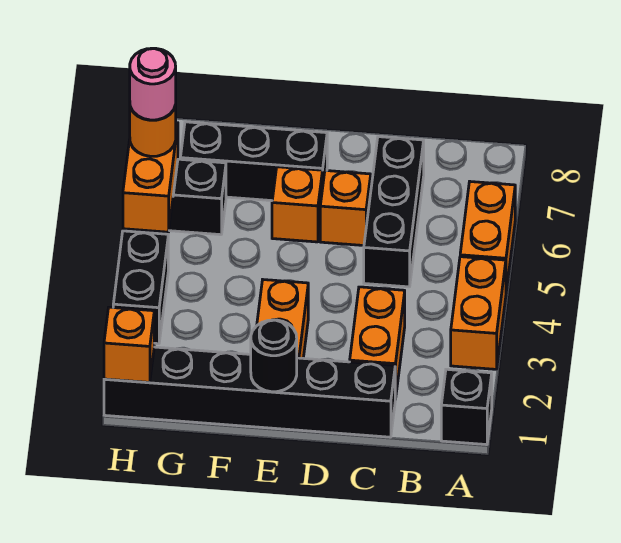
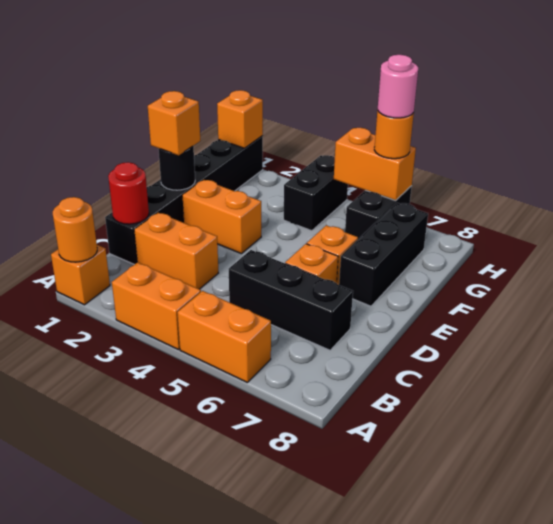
black 1x1 brick [441,369,492,445] -> orange 1x1 brick [51,245,110,305]
none -> orange 1x1 round brick [53,197,97,262]
none -> red 1x1 round brick [108,162,149,224]
none -> orange 1x1 brick [148,91,200,155]
black 1x2 brick [113,231,168,344] -> black 1x2 brick turned to [284,155,348,231]

